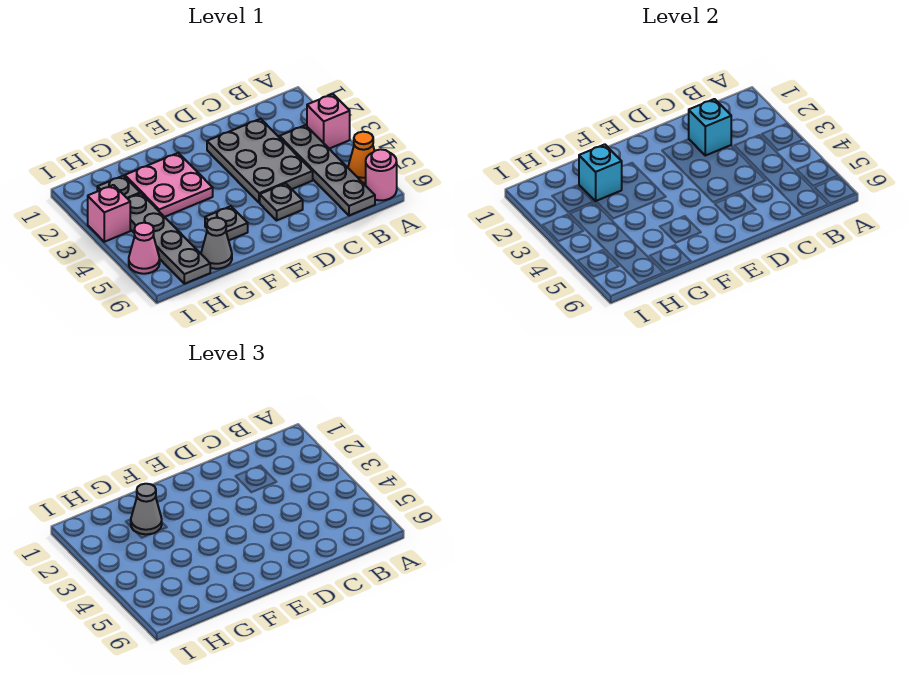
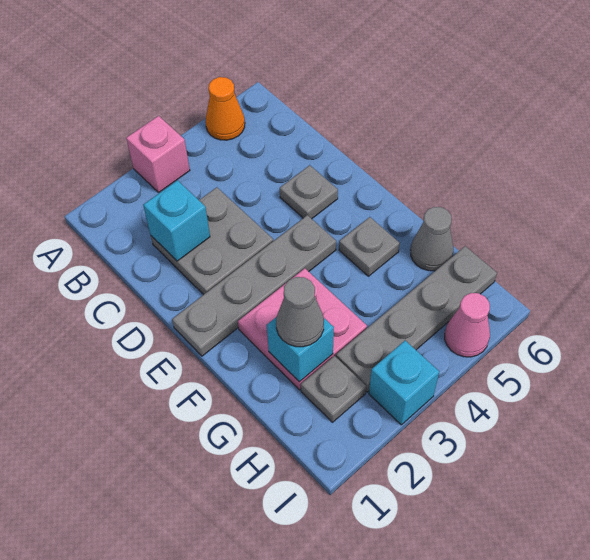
pink 1x1 round brick [366,149,397,200] -> none
grey 1x4 plate [280,125,375,215] -> grey 1x4 plate moved to [172,215,336,356]
grey 2x3 plate [207,119,313,203] -> grey 2x2 plate [151,187,273,295]
pink 1x1 brick [88,185,130,242] -> cyan 1x1 brick [369,341,439,425]

